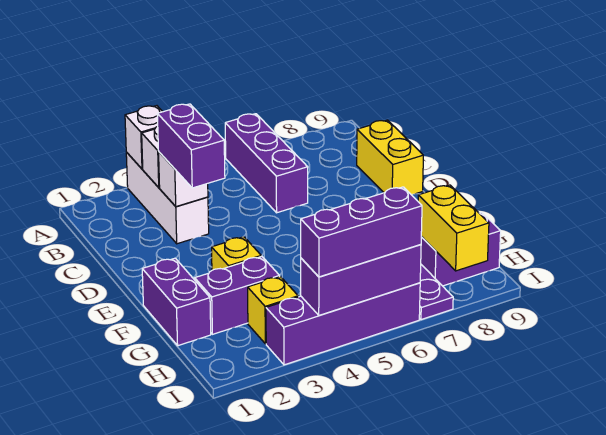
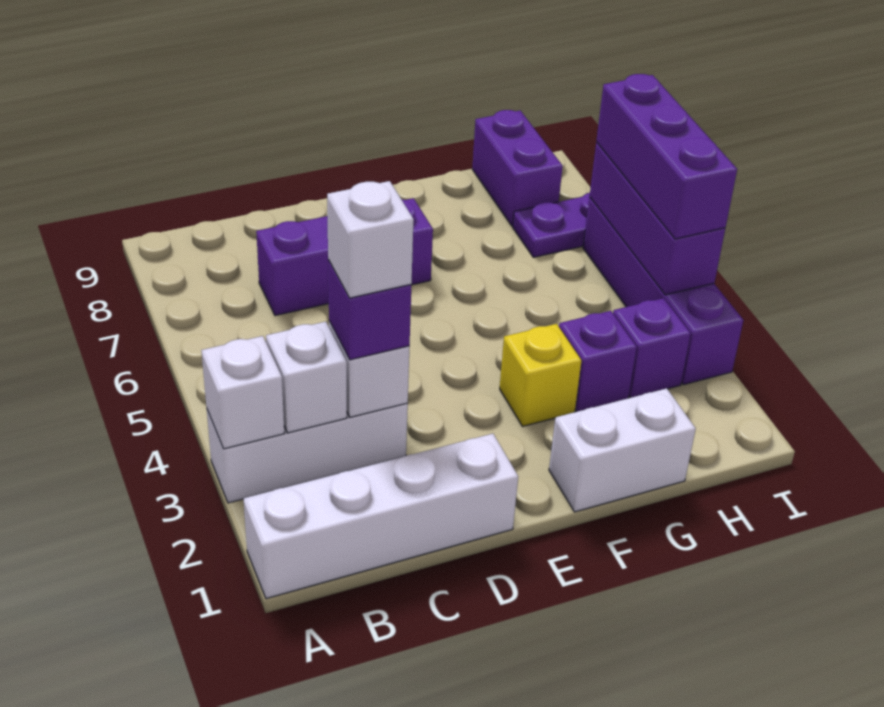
none -> white 1x4 brick [244,434,518,599]
purple 1x3 brick [225,114,308,213] -> purple 1x3 brick moved to [256,198,433,316]
purple 1x2 brick [157,104,225,188] -> purple 1x1 brick [328,260,411,360]
none -> white 1x1 brick [327,181,414,298]
yellow 1x2 brick [357,120,423,194] -> none
purple 1x2 brick [142,258,211,346] -> white 1x2 brick [549,388,696,512]
purple 1x2 brick [195,257,280,334] -> purple 1x1 brick [559,311,637,411]
yellow 1x1 brick [248,277,298,344] -> purple 1x1 brick [613,298,691,398]
yellow 1x2 brick [418,185,489,271] -> none

